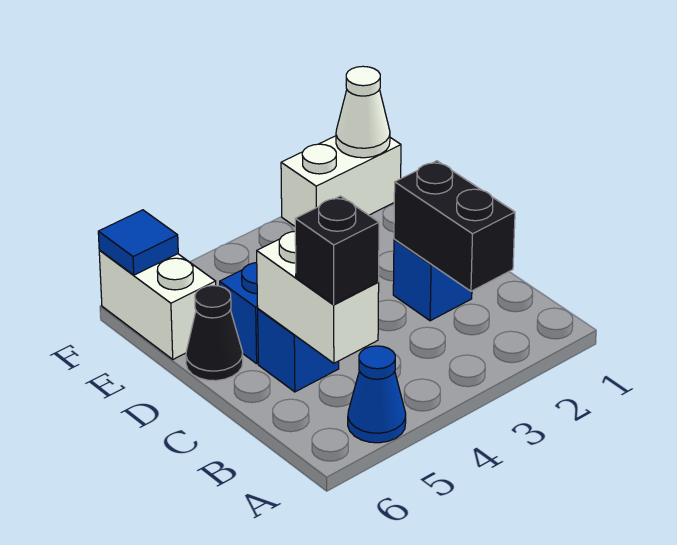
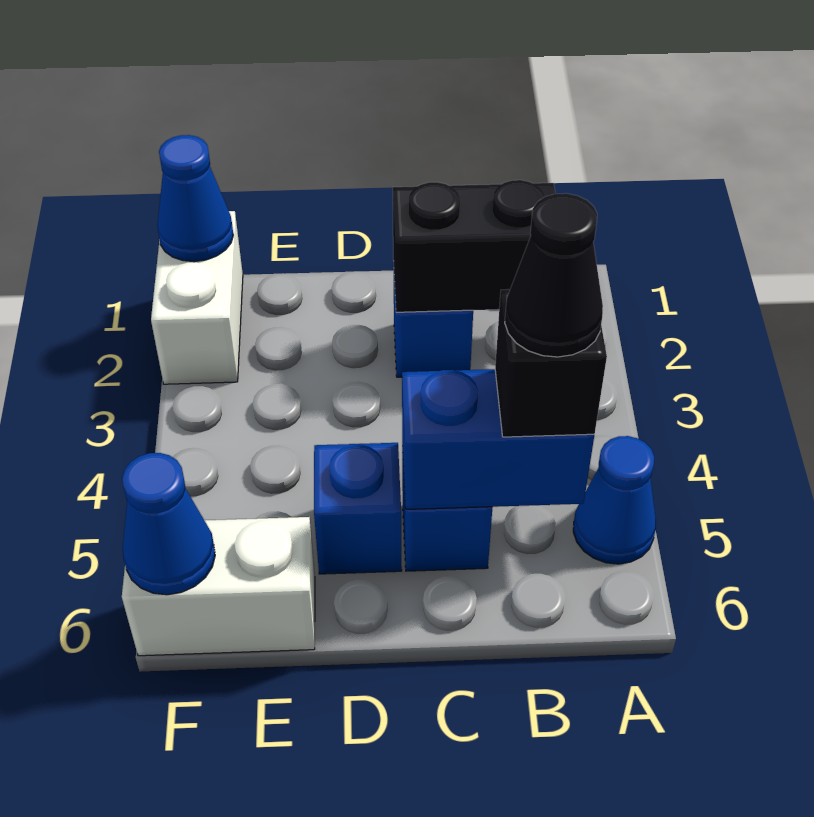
white 1x2 brick [257,231,379,363] -> blue 1x2 brick [402,369,594,509]
black 1x1 cone [186,286,243,381] -> black 1x1 cone moved to [505,193,603,357]
white 1x1 cone [336,66,390,158] -> blue 1x1 cone [157,135,233,262]
blue 1x1 tile [98,210,178,275] -> blue 1x1 cone [122,453,215,595]

